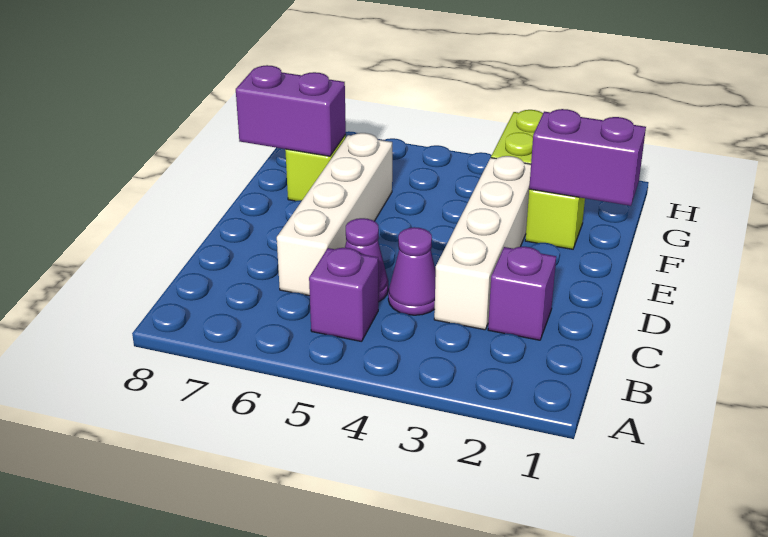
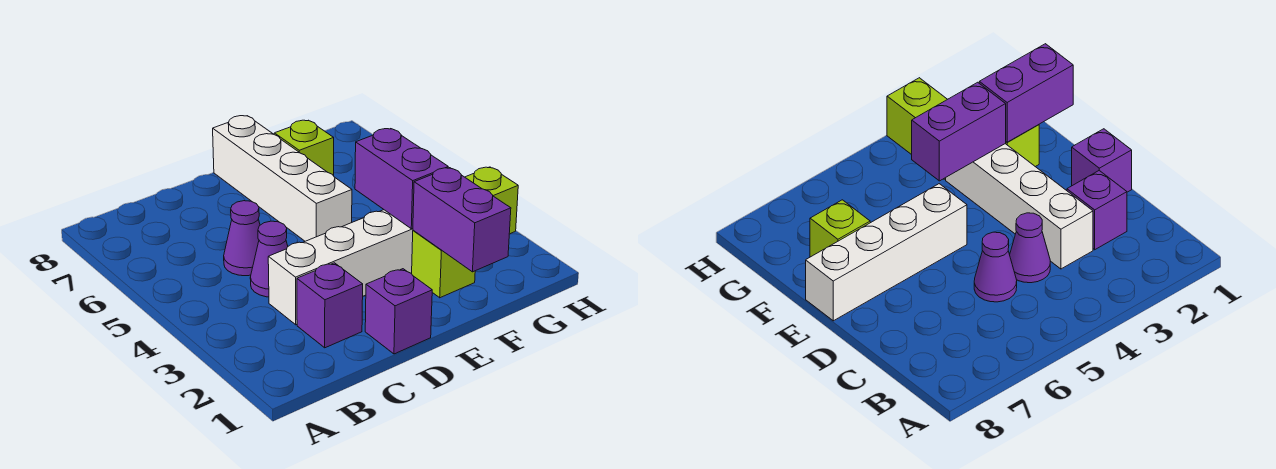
purple 1x1 brick [309,248,378,342] -> purple 1x1 brick moved to [365,269,432,354]
white 1x4 brick [277,133,392,296] -> white 1x4 brick turned to [213,116,352,241]
purple 1x2 brick [236,65,346,156] -> purple 1x2 brick moved to [355,129,448,229]

